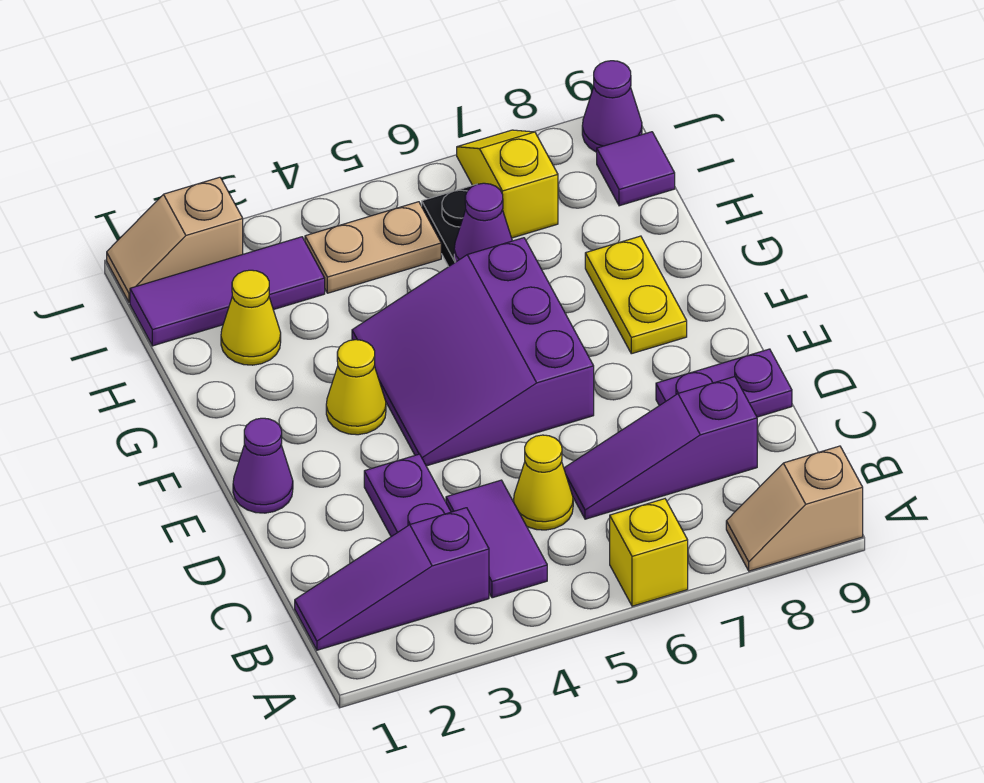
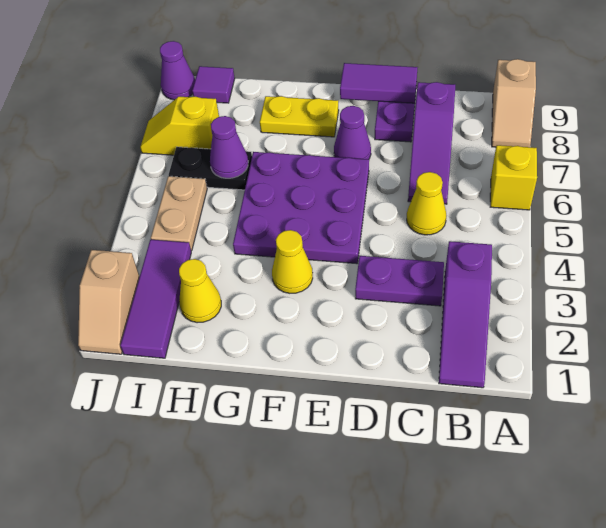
purple 1x2 tile [446,480,547,598] -> purple 1x2 tile moved to [340,63,418,103]
purple 1x1 cone [233,418,293,513] -> purple 1x1 cone moved to [334,106,371,159]
purple 3x3 slope [352,238,594,466] -> purple 3x3 plate [233,152,369,264]

